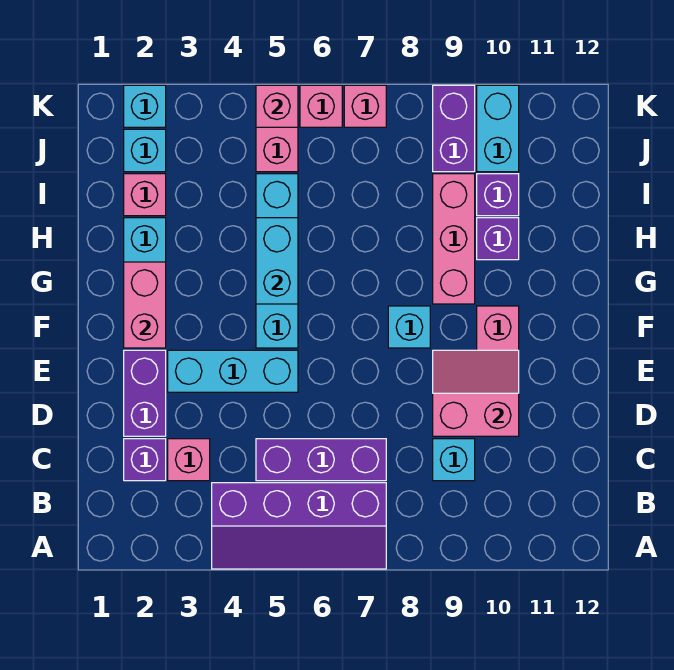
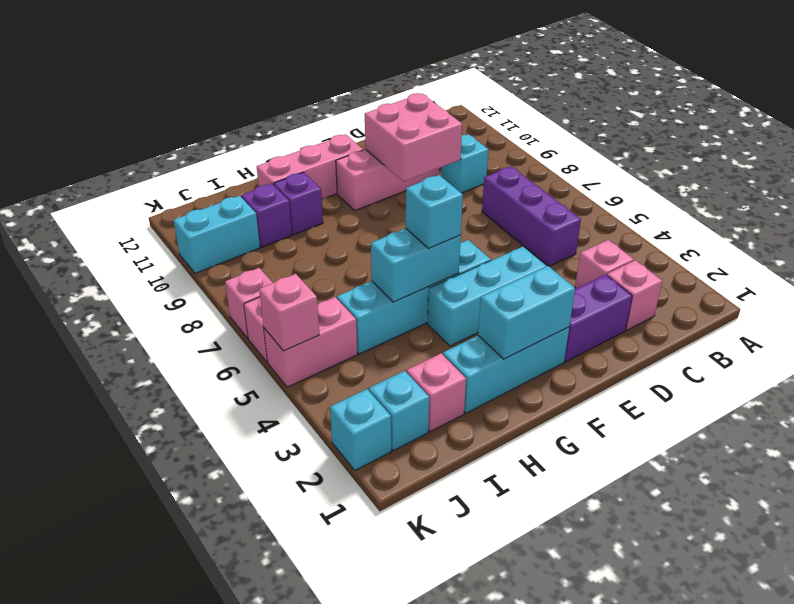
purple 2x4 slope [212,483,386,569] -> none
purple 1x1 brick [124,439,166,481] -> pink 1x1 brick [607,260,662,330]
pink 2x2 slope [433,350,519,436] -> pink 2x2 brick [365,93,462,182]
cyan 1x3 brick [168,350,298,392] -> cyan 1x3 brick turned to [428,247,546,346]
pink 1x2 brick [124,262,166,348] -> cyan 1x2 brick [478,266,575,359]
cyan 1x1 brick [388,306,430,348] -> cyan 1x1 brick moved to [406,175,463,249]
pink 1x3 brick [433,174,475,304] -> pink 1x3 brick moved to [257,134,363,199]
purple 1x2 brick [433,85,475,172] -> none

